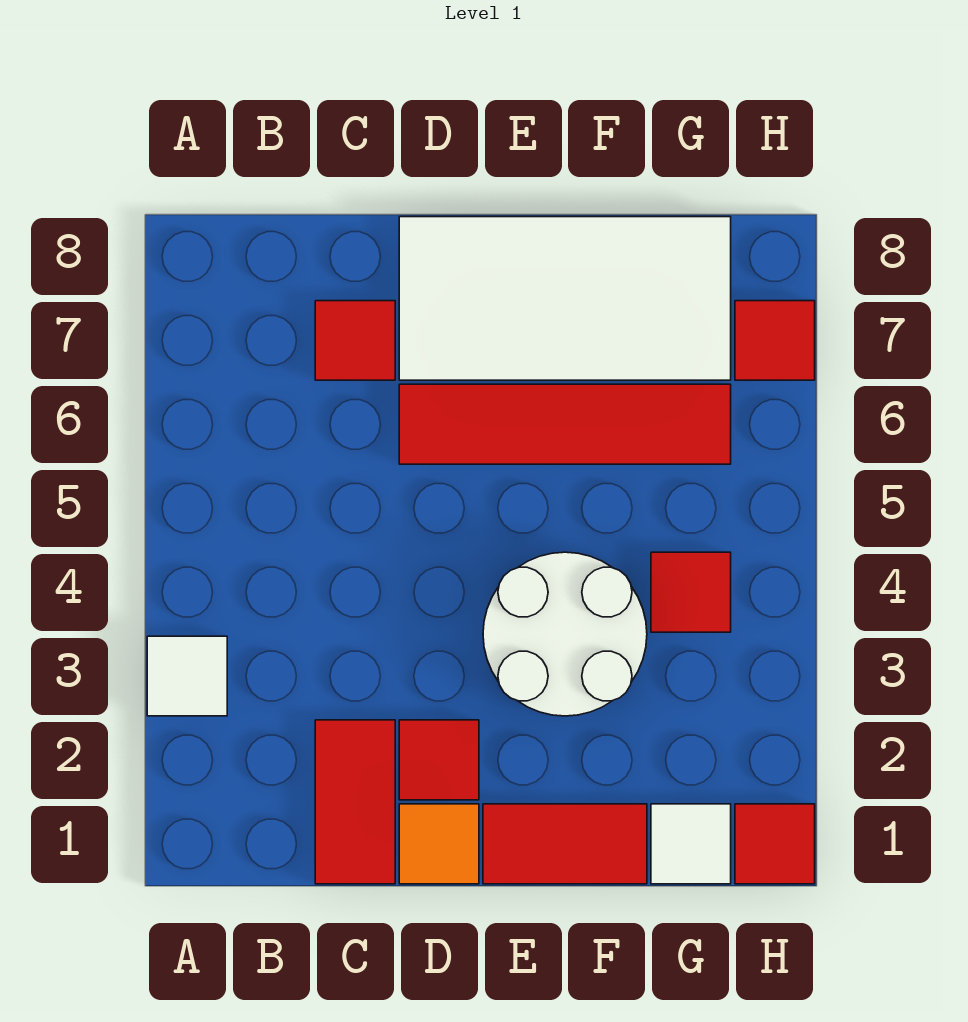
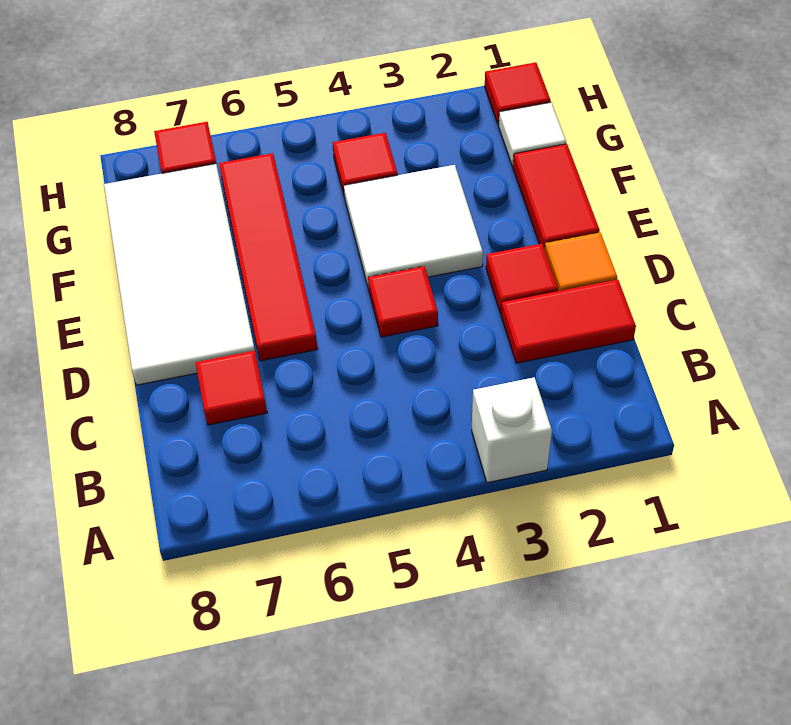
white 1x1 tile [147,636,227,716] -> white 1x1 brick [472,377,552,483]
none -> red 1x1 tile [368,266,438,337]
white 2x2 round brick [483,552,647,716] -> white 2x2 tile [344,165,483,288]

